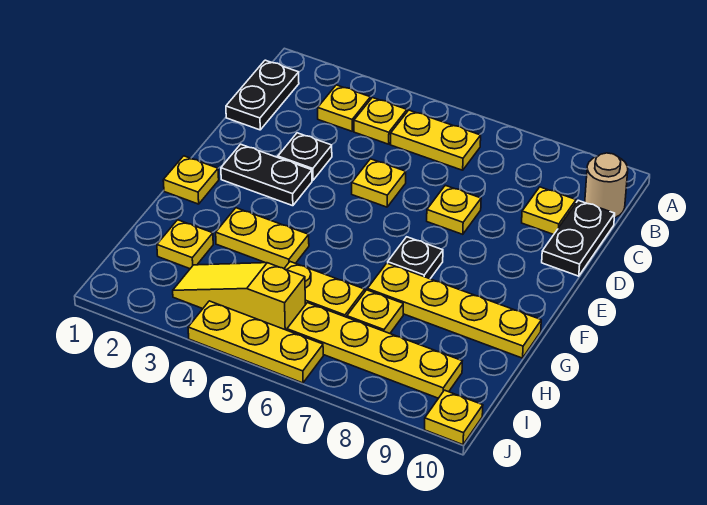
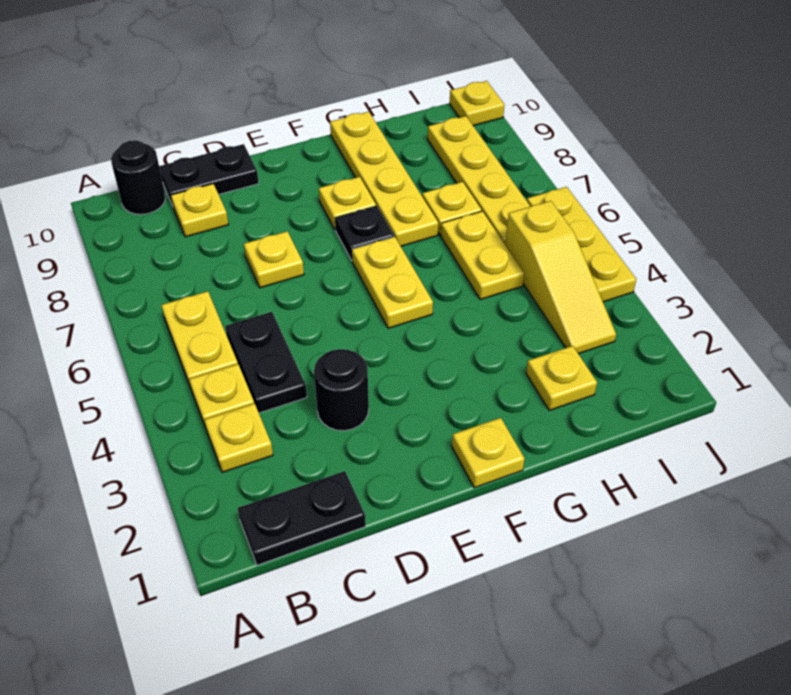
tan 1x1 round brick [585,153,628,218] -> black 1x1 round brick [111,140,166,214]
black 1x1 plate [278,133,332,180] -> black 1x1 round brick [314,349,369,431]
yellow 1x1 plate [352,159,406,207] -> yellow 1x1 plate moved to [319,177,376,229]
black 1x2 plate [221,144,312,206] -> black 1x2 plate moved to [225,312,307,413]
yellow 1x2 plate [216,208,309,268] -> yellow 1x2 plate moved to [352,237,433,328]

